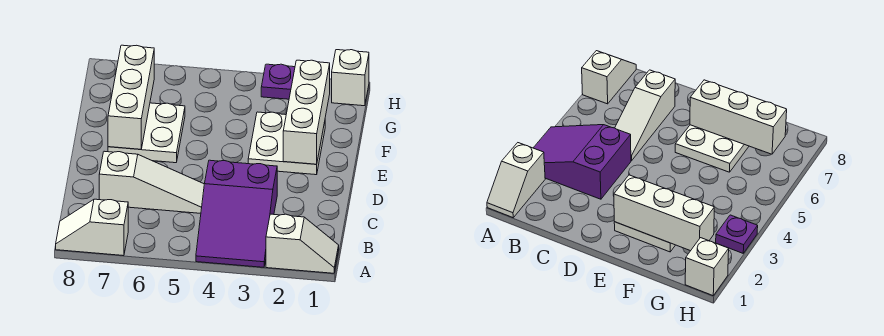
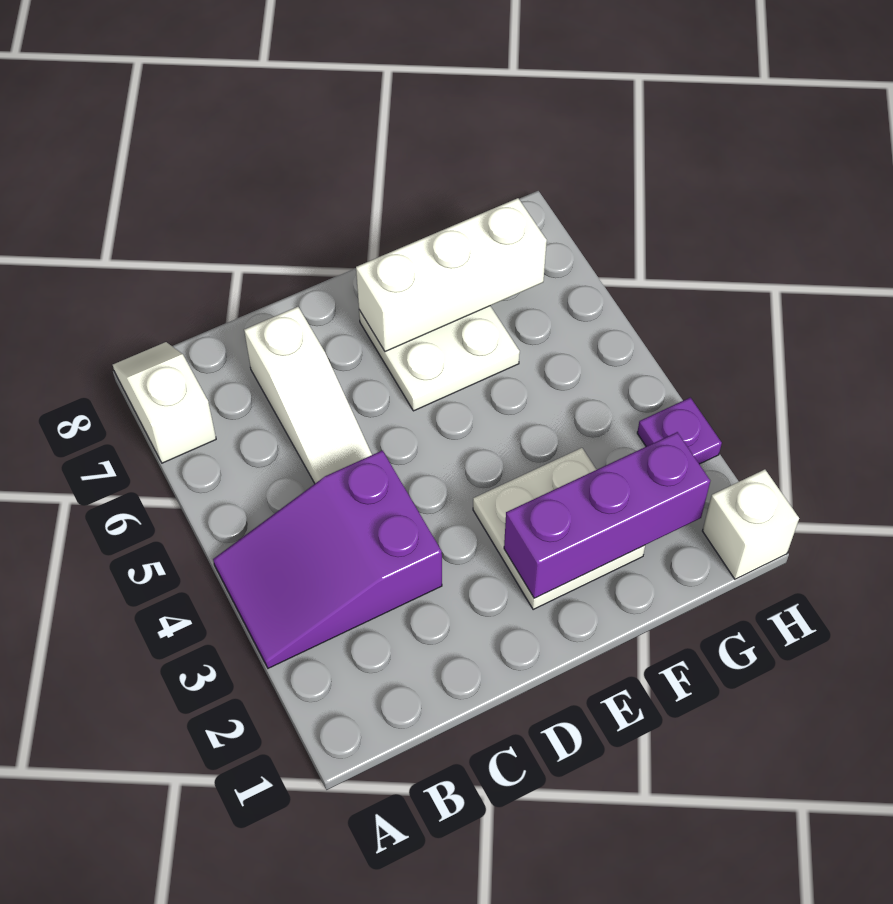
white 1x2 slope [266,214,339,273] -> none
white 1x3 brick [283,60,330,164] -> purple 1x3 brick [504,432,710,598]

